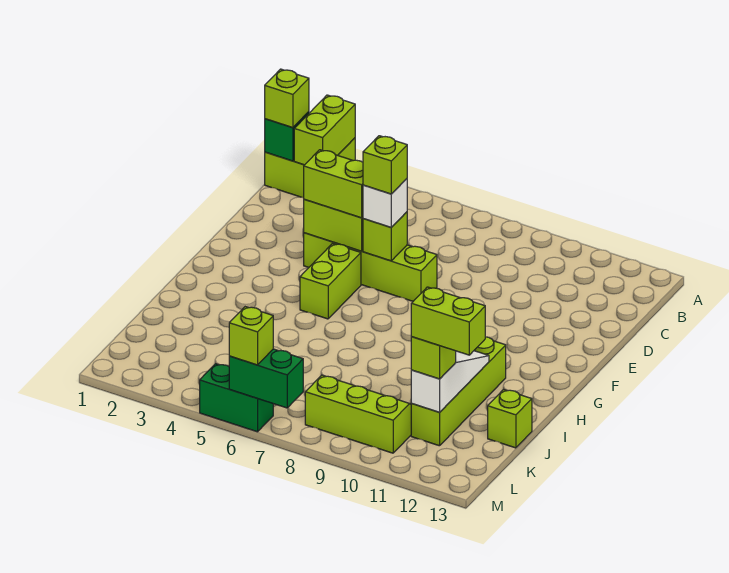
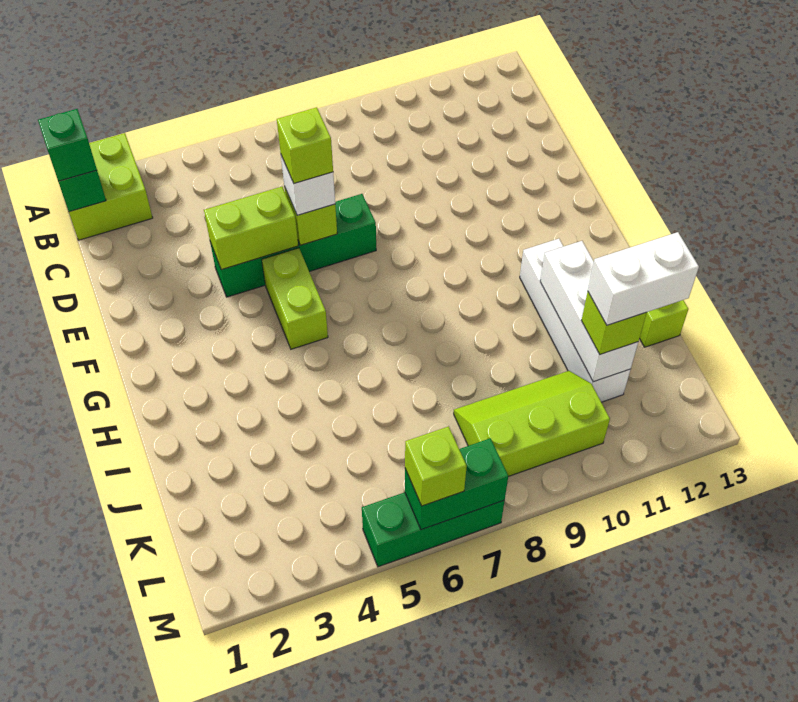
lime 1x2 brick [294,95,355,165] -> none
lime 1x1 brick [265,69,309,128] -> green 1x1 brick [38,109,97,181]
lime 1x4 brick [304,233,437,301] -> green 1x4 brick [210,194,376,297]
lime 1x2 brick [304,150,363,218] -> none
lime 1x4 brick [411,337,506,446] -> white 1x4 brick [520,239,630,402]
white 1x3 slope [411,351,489,412] -> white 1x3 brick [540,241,638,382]
lime 1x2 brick [411,287,485,355] -> white 1x2 brick [588,232,699,325]
green 1x2 brick [200,364,273,432] -> green 1x3 brick [362,492,505,567]

